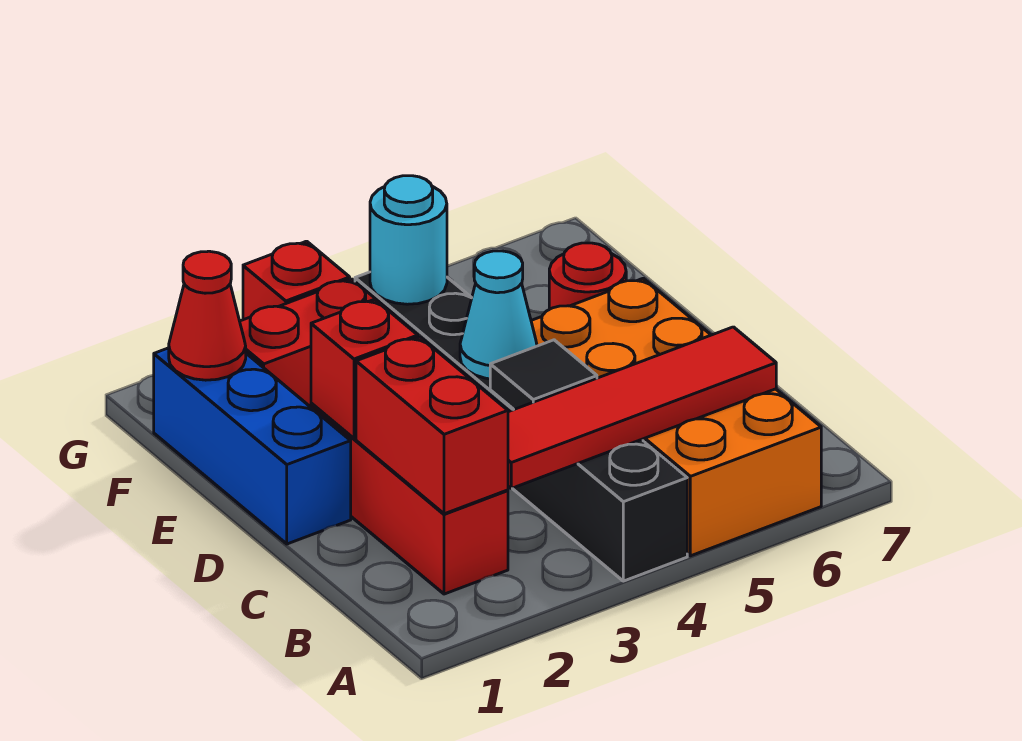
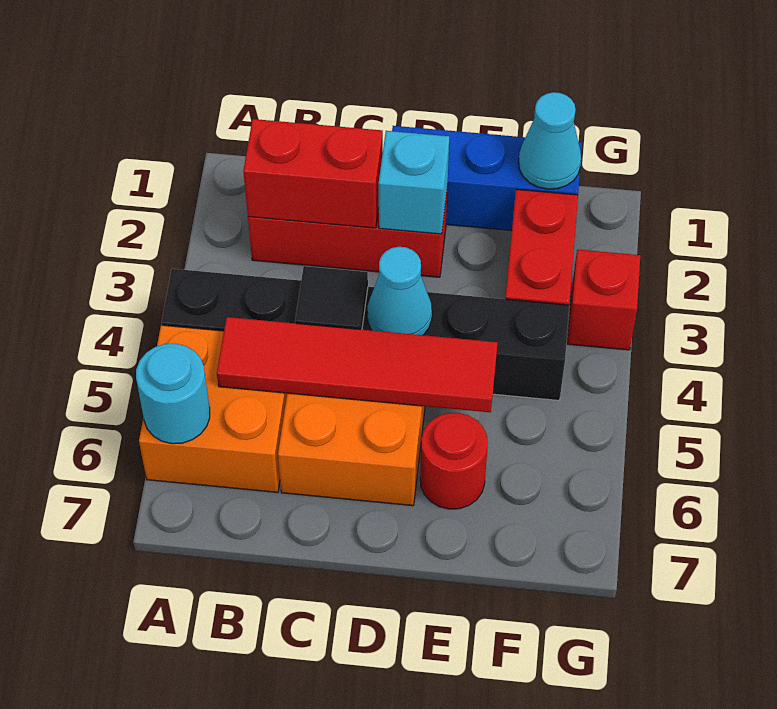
red 1x4 tile [508,327,776,488] -> red 1x4 tile turned to [217,317,498,412]
red 1x1 brick [311,299,418,438] -> cyan 1x1 brick [379,131,449,234]
red 1x1 cone [169,251,246,380] -> cyan 1x1 cone [519,92,581,189]
cyan 1x1 round brick [370,176,447,304] -> cyan 1x1 round brick moved to [136,344,210,444]

